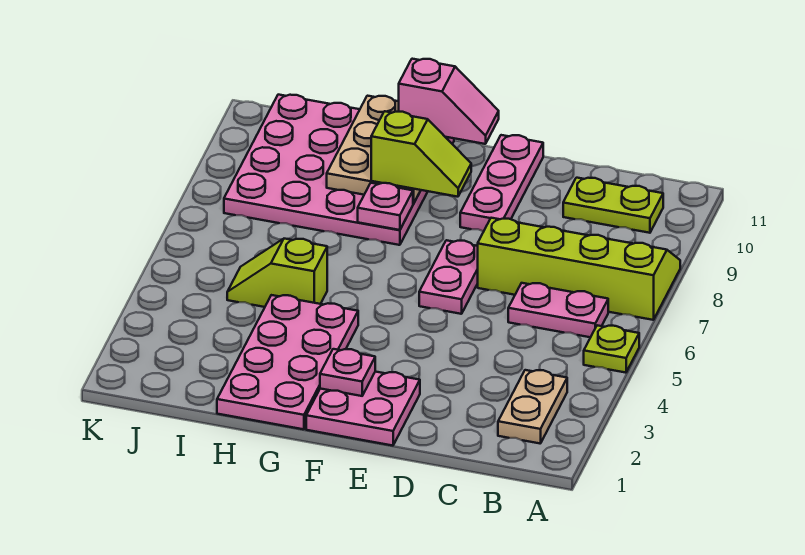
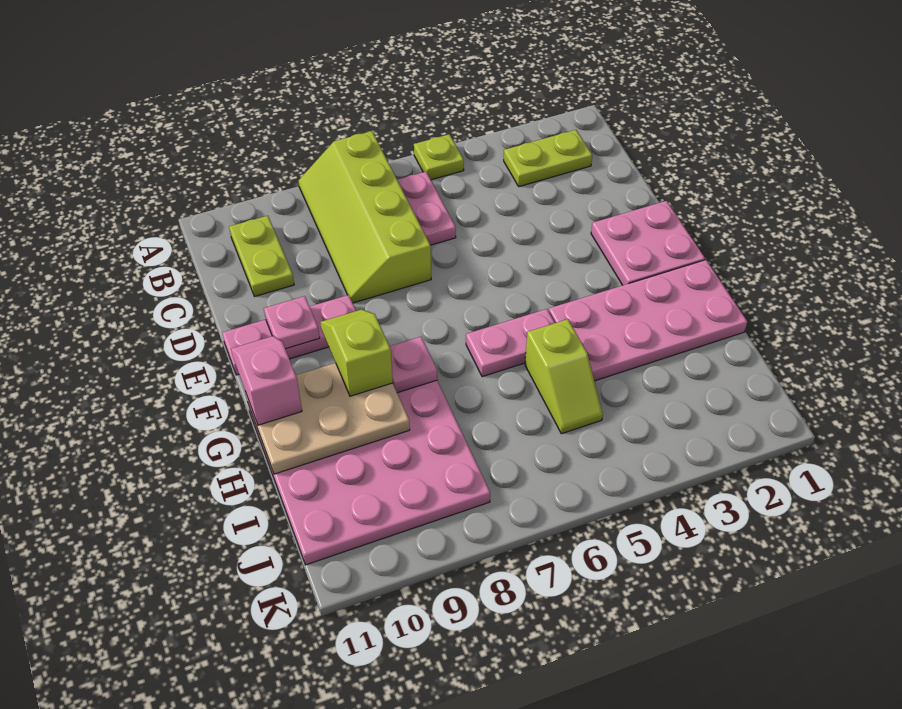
tan 1x2 plate [498,370,567,443] -> lime 1x2 plate [504,130,592,187]
pink 1x2 plate [419,240,478,314] -> pink 1x2 plate moved to [466,309,555,377]
pink 1x1 plate [320,349,375,396] -> pink 1x1 plate moved to [264,296,320,349]

